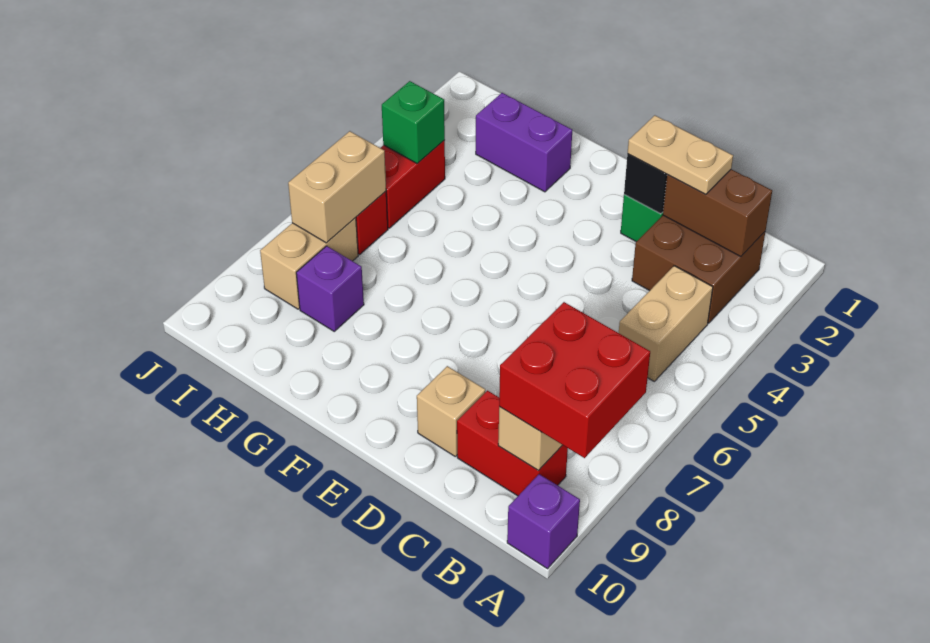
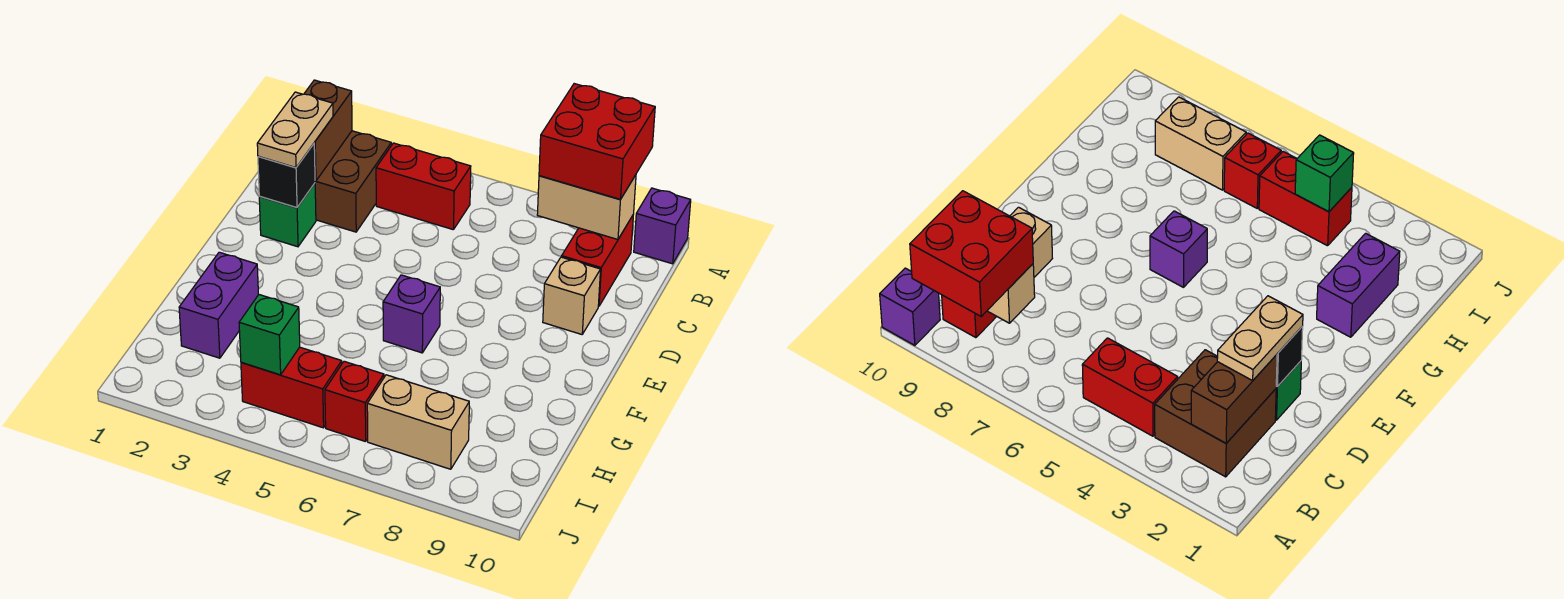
tan 1x2 brick [619,266,713,381] -> red 1x2 brick [376,143,471,230]
purple 1x1 brick [296,246,364,331] -> purple 1x1 brick moved to [383,275,440,353]
tan 1x2 brick [288,131,386,243] -> none

